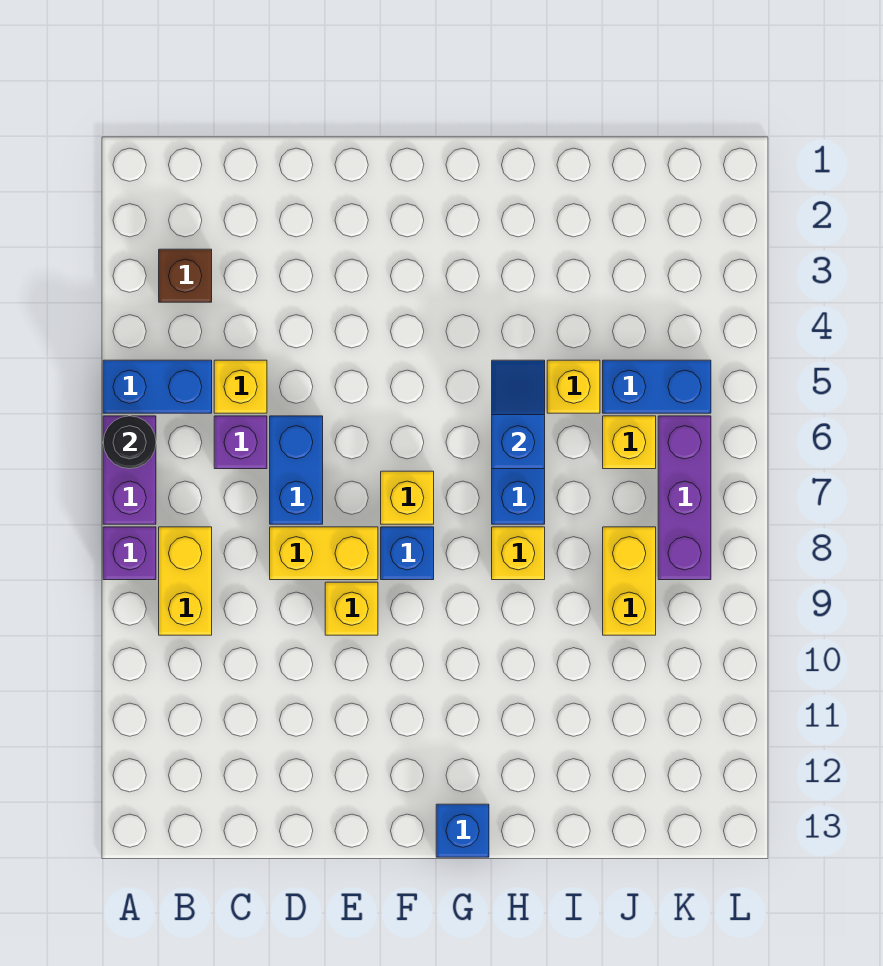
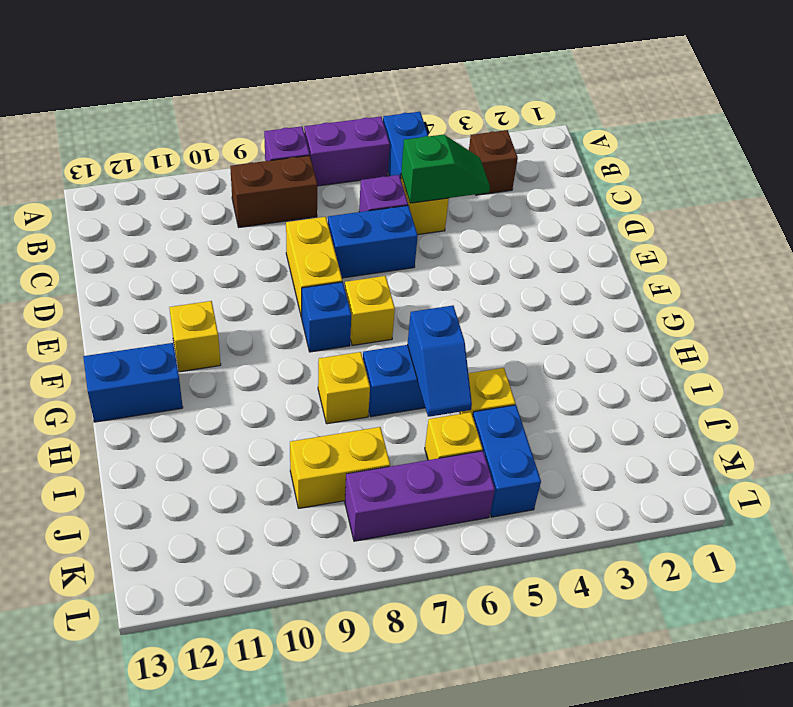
black 1x1 round brick [103,416,156,469] -> none
yellow 1x2 brick [159,527,212,635] -> brown 1x2 brick [230,156,317,227]
none -> green 1x2 slope [401,135,490,203]
yellow 1x1 brick [325,582,378,635] -> yellow 1x1 brick moved to [169,301,221,372]
blue 1x1 brick [436,804,489,857] -> blue 1x2 brick [83,343,183,422]
blue 1x2 slope [492,360,545,469] -> blue 1x2 slope turned to [407,306,472,417]

